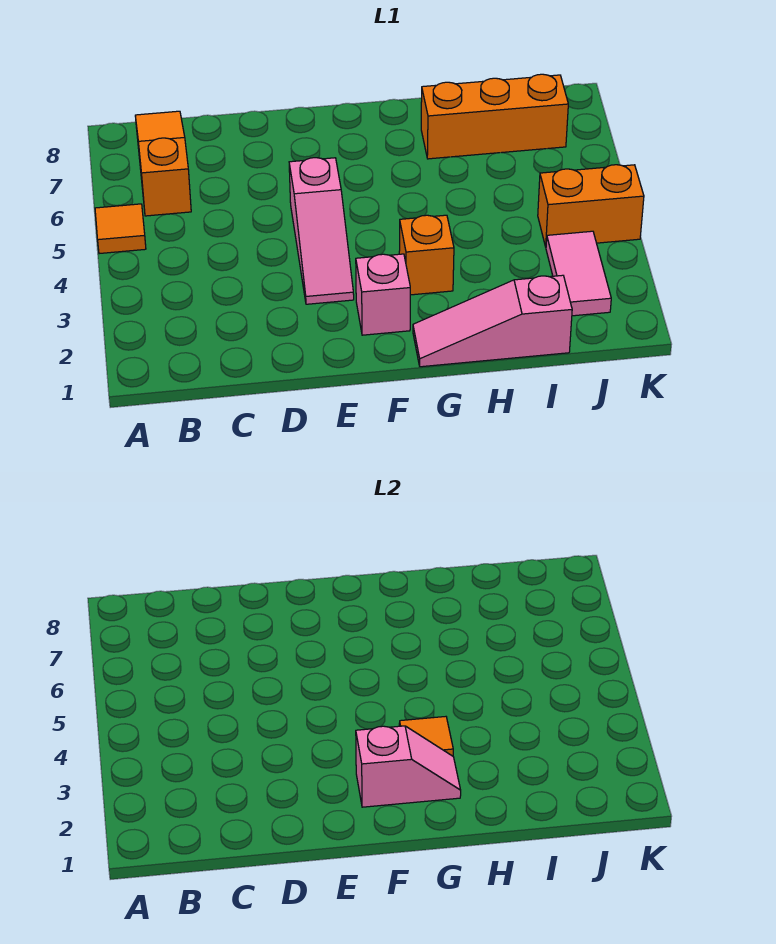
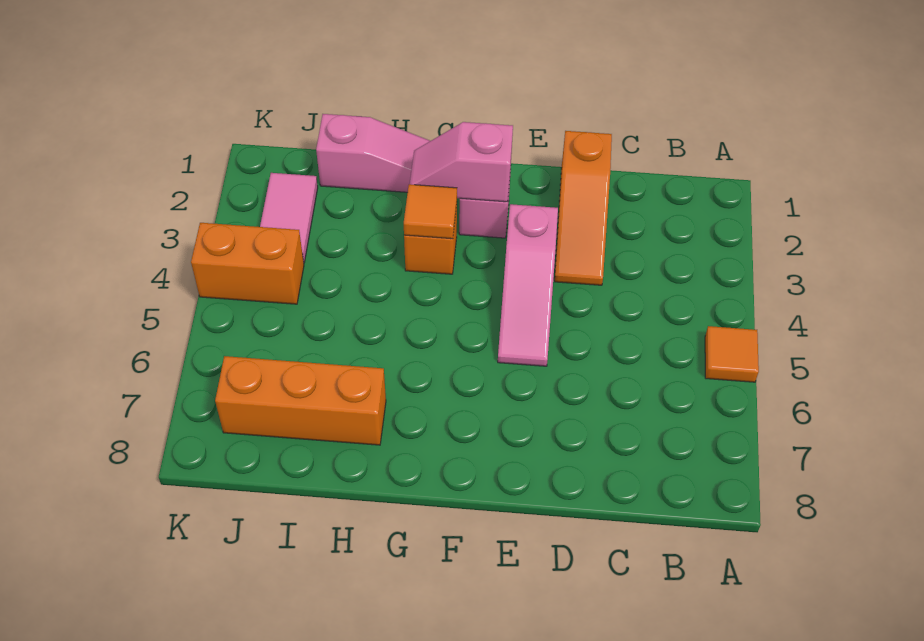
orange 1x3 slope [135,111,191,216] -> orange 1x3 slope moved to [555,131,612,285]
pink 1x3 slope [289,158,354,304] -> pink 1x3 slope turned to [498,204,558,366]

